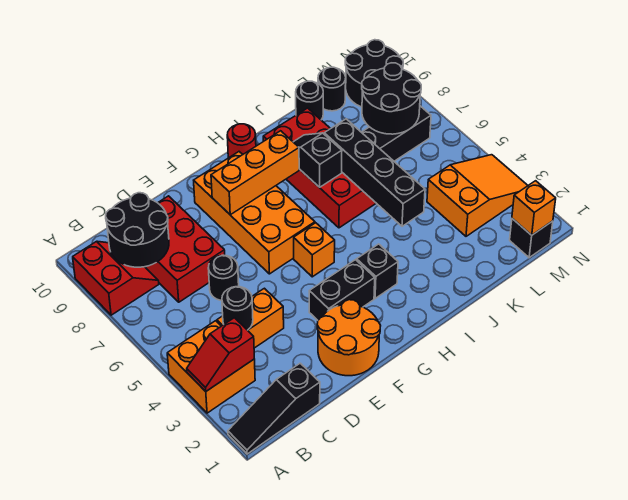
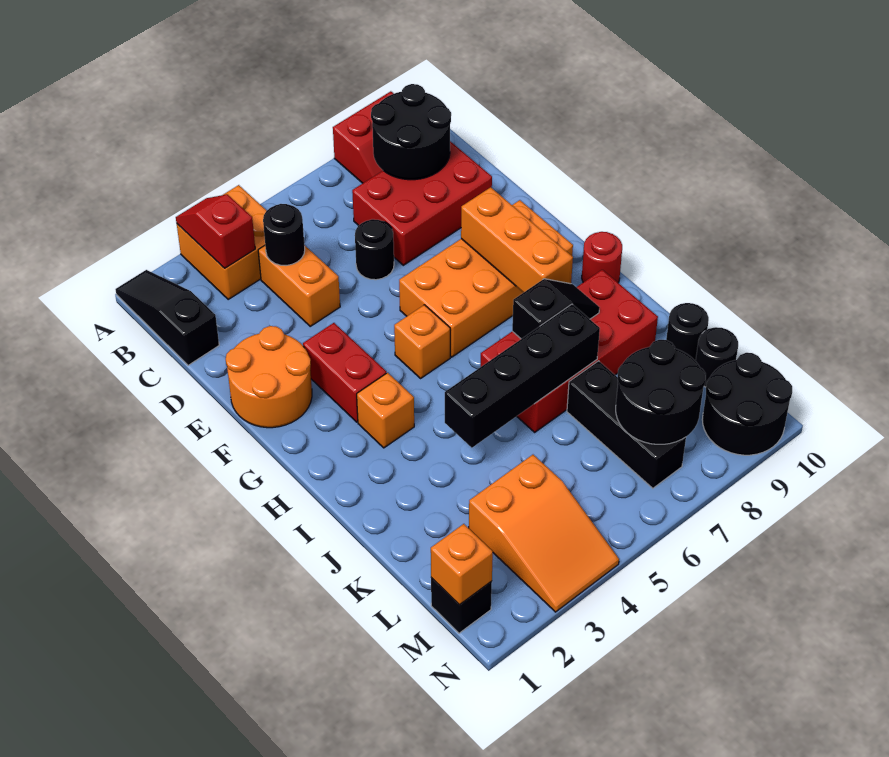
black 1x2 brick [309,260,375,320] -> red 1x2 brick [303,323,386,422]
black 1x1 brick [357,244,398,298] -> orange 1x1 brick [357,373,414,448]

